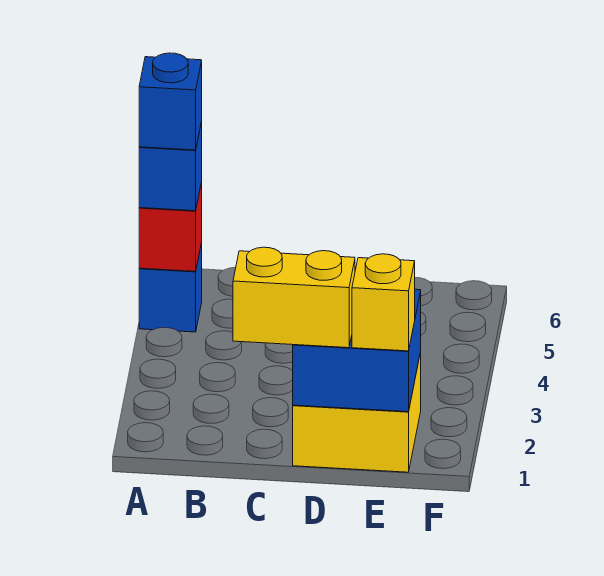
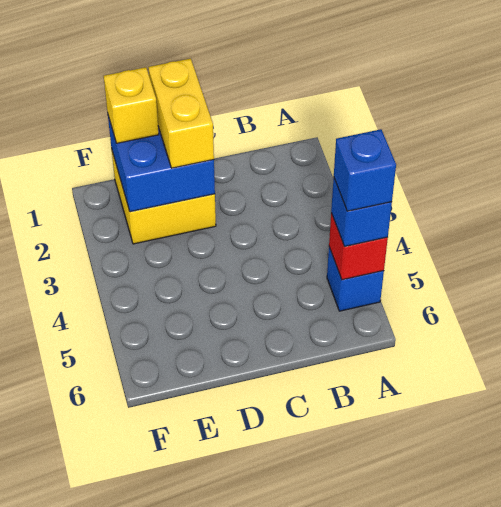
yellow 1x2 brick [233,247,355,348] -> yellow 1x2 brick turned to [149,58,214,168]

